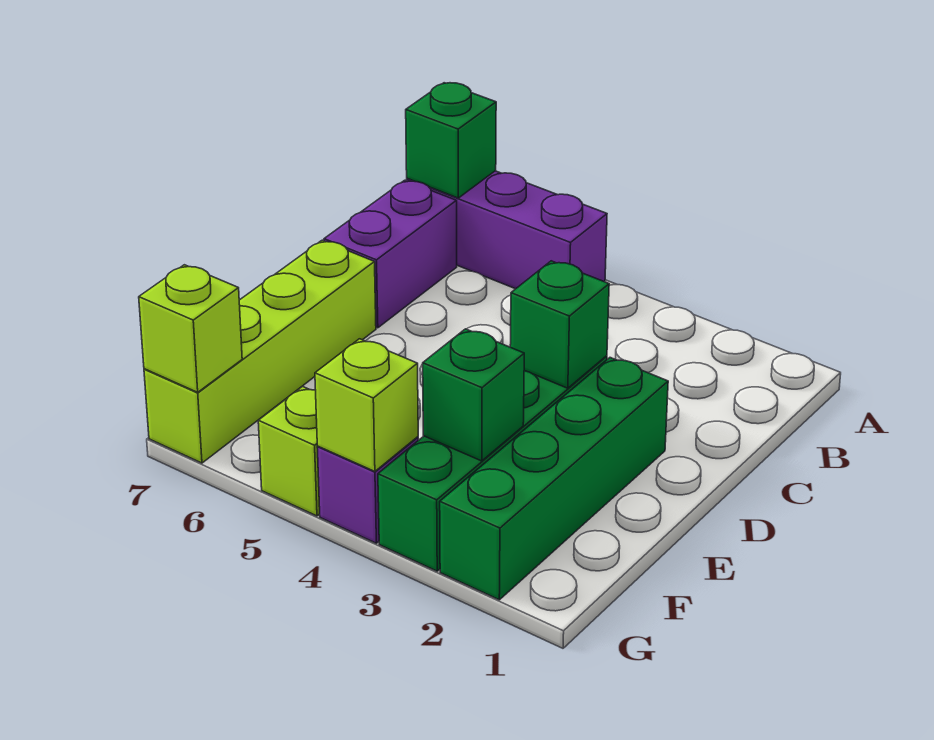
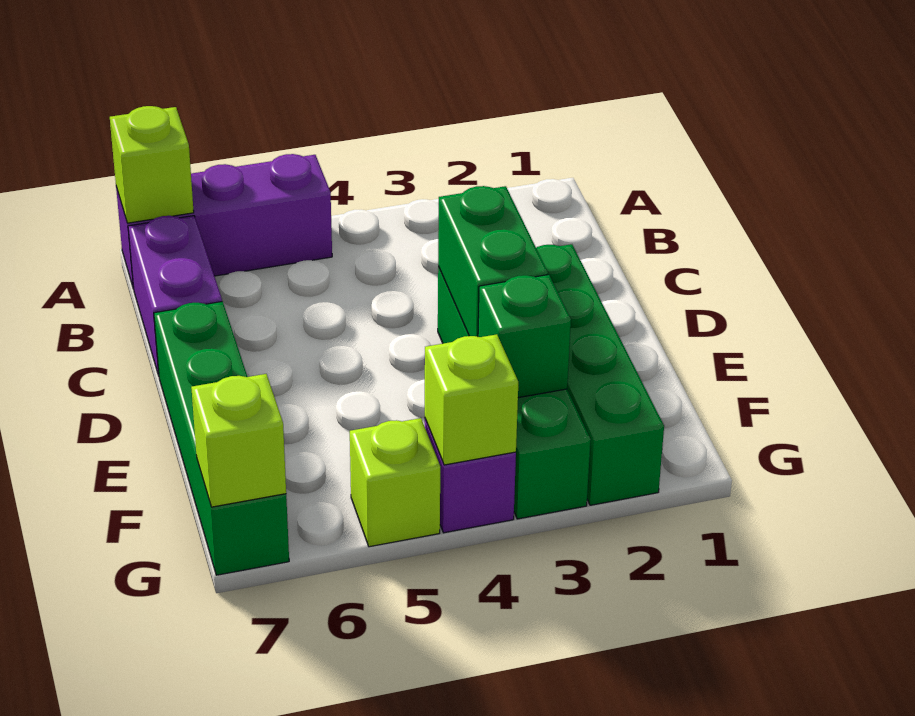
green 1x1 brick [406,83,496,198] -> lime 1x1 brick [110,106,194,223]
green 1x1 brick [510,261,609,388] -> green 1x2 brick [438,186,548,337]
lime 1x4 brick [144,240,376,463] -> green 1x4 brick [154,301,289,575]

